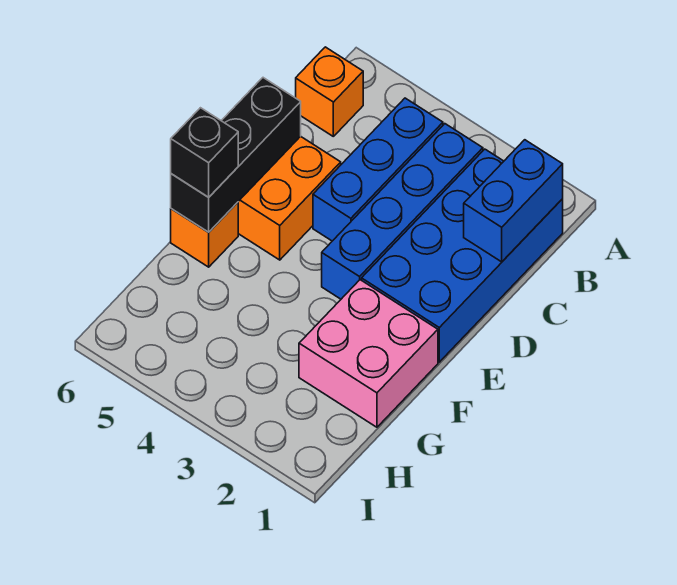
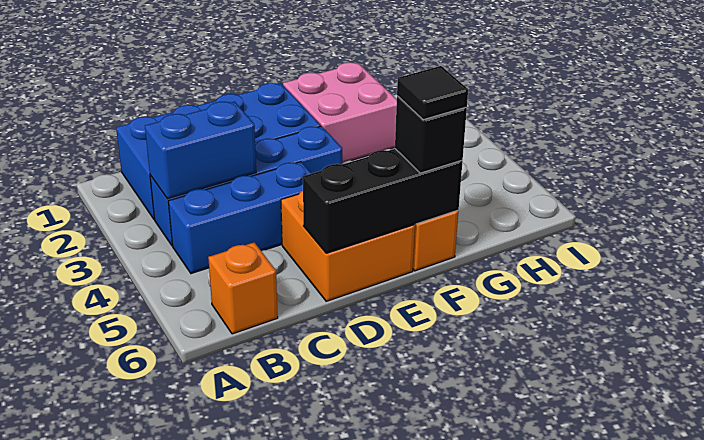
blue 1x2 brick [464,140,563,262] -> blue 1x2 brick moved to [145,102,256,199]
none -> black 1x1 tile [397,66,468,120]

